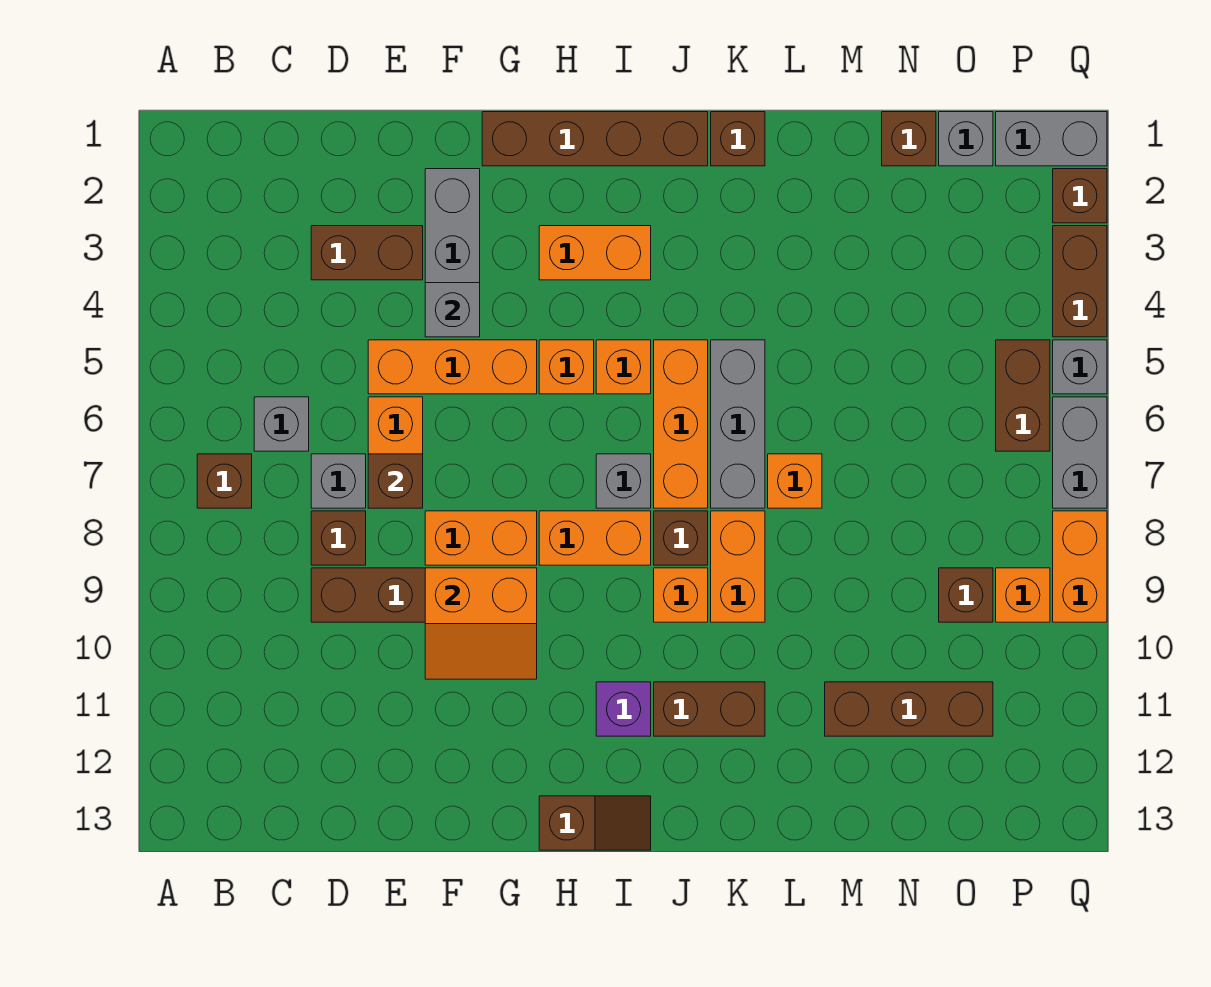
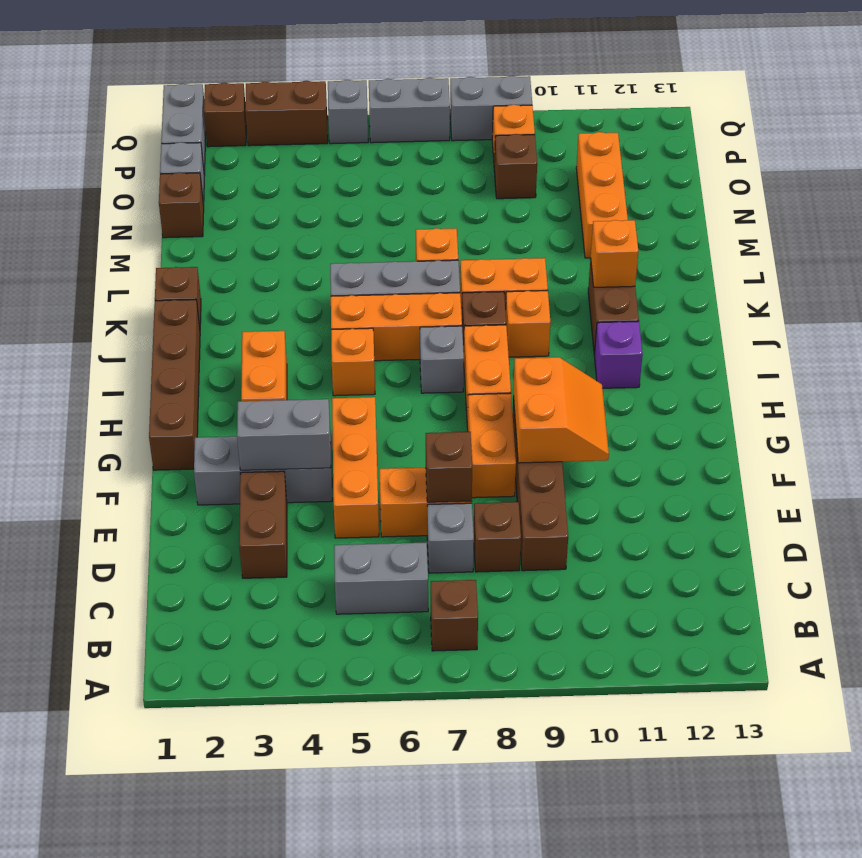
grey 1x1 brick [254,397,309,451] -> grey 1x2 brick [334,543,428,614]
grey 1x1 brick [425,283,480,337] -> grey 1x2 brick [237,399,331,470]
orange 1x1 brick [539,340,594,394] -> orange 1x1 brick moved to [591,220,638,287]
brown 1x2 slope [539,796,651,850] -> none
brown 1x3 brick [825,682,993,736] -> orange 1x3 brick [576,132,628,258]
brown 1x2 brick [996,340,1050,451] -> none
orange 1x2 brick [1053,511,1107,622] -> grey 1x2 brick [450,76,532,141]

